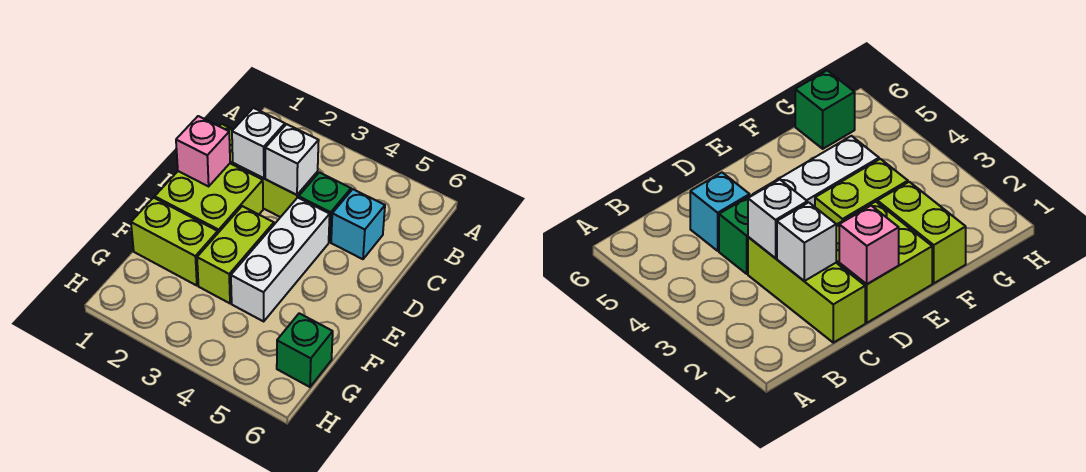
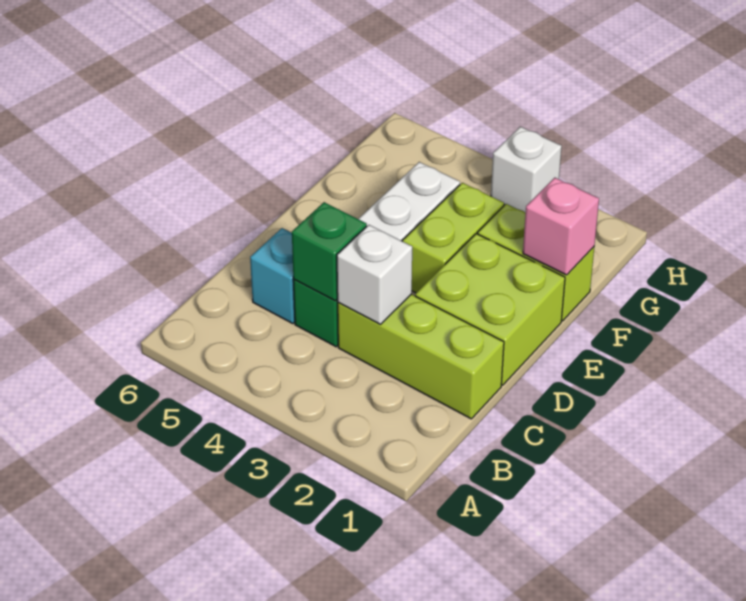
white 1x1 brick [232,108,285,178] -> white 1x1 brick moved to [491,127,562,213]
pink 1x1 brick [176,116,230,186] -> pink 1x1 brick moved to [523,178,599,275]
green 1x1 brick [277,313,333,387] -> green 1x1 brick moved to [292,202,367,301]

